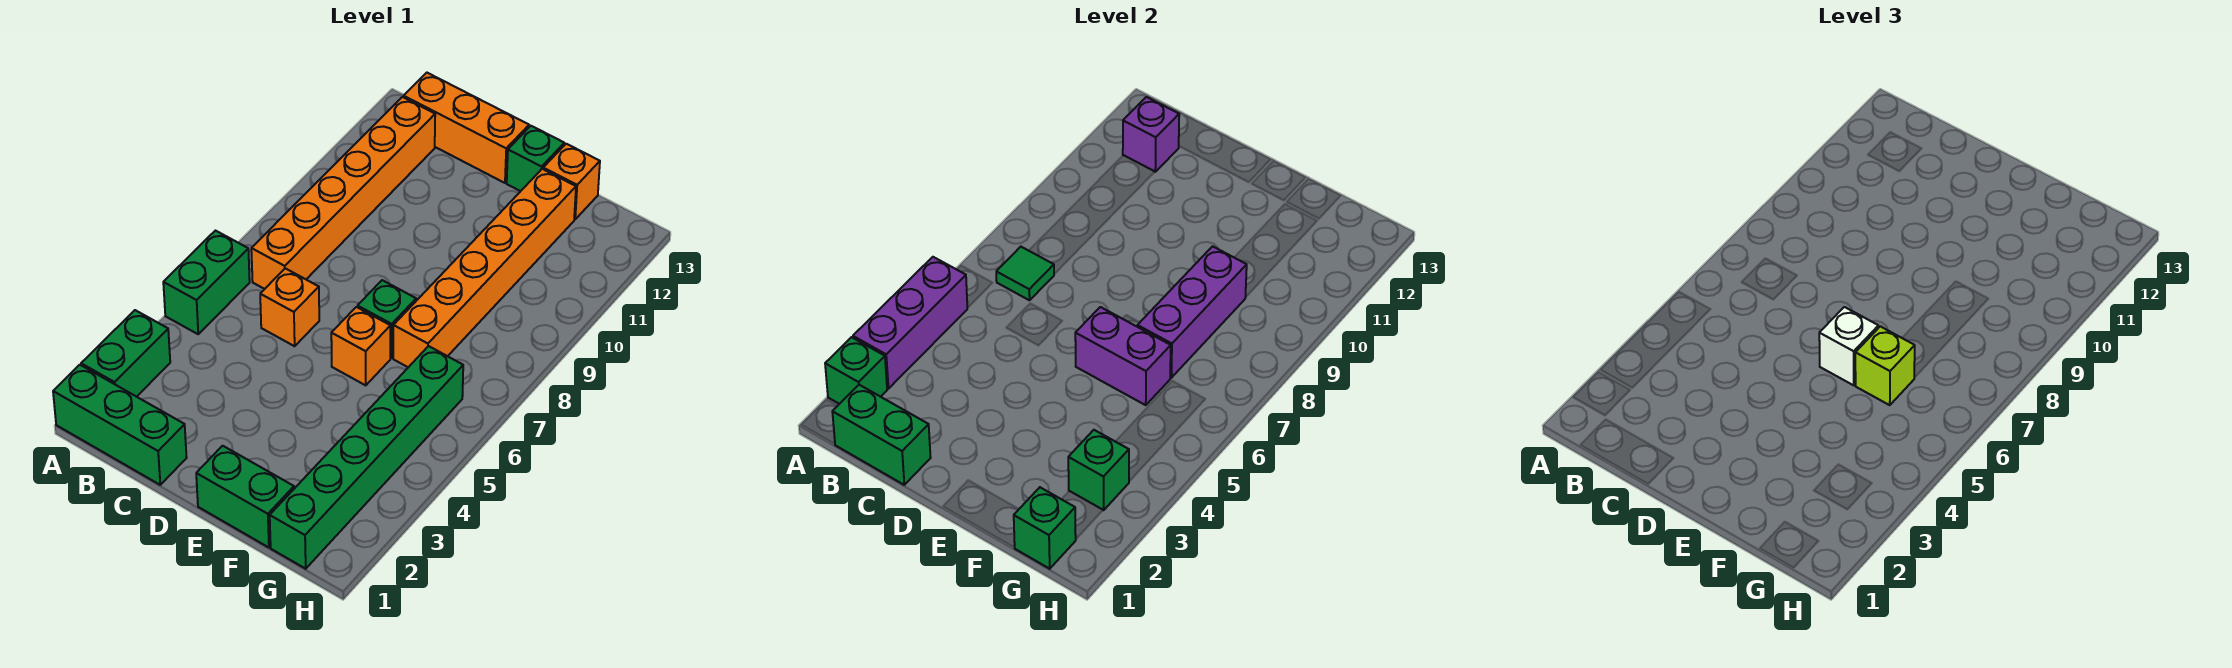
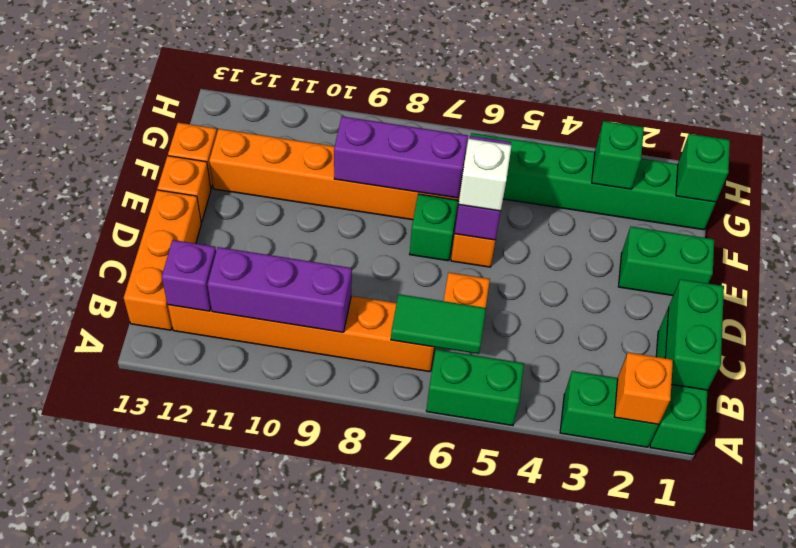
green 1x1 brick [825,337,887,404] -> orange 1x1 brick [614,352,673,425]
purple 1x3 brick [853,257,967,389] -> purple 1x3 brick moved to [207,247,352,332]
green 1x1 tile [996,247,1054,300] -> green 1x2 tile [391,294,486,354]
green 1x2 brick [196,446,294,547] -> green 1x2 brick turned to [619,227,714,296]
green 1x1 brick [507,126,564,191] -> orange 1x1 brick [157,156,211,222]
lime 1x1 brick [1855,326,1915,405] -> none

